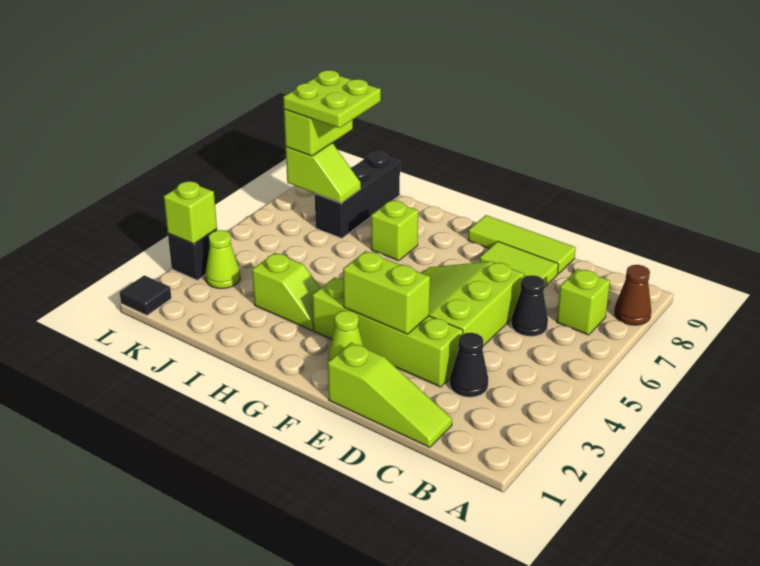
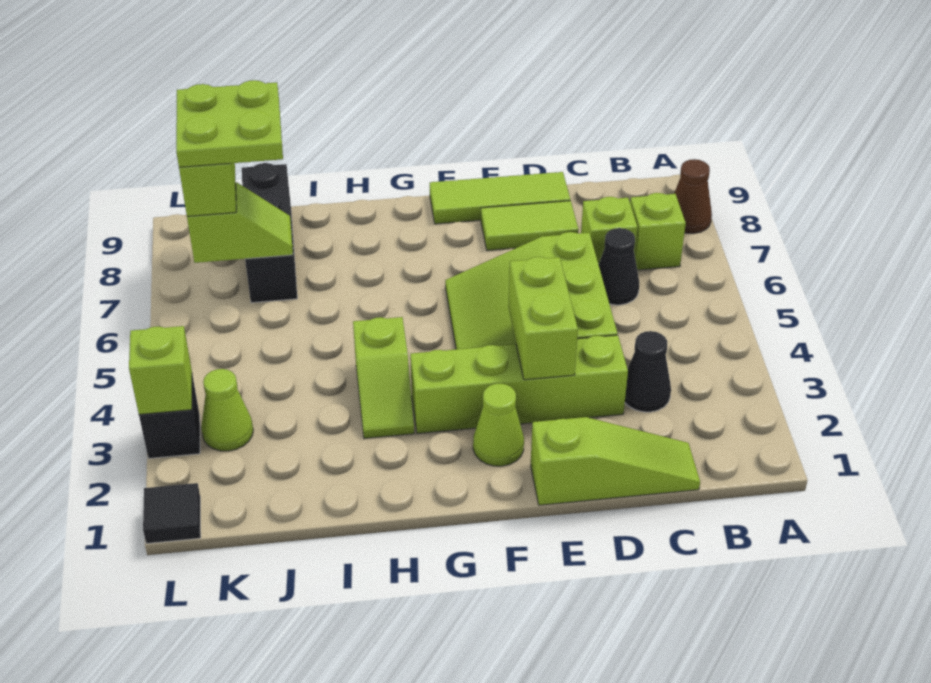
lime 1x2 brick [343,251,430,334] -> lime 1x2 brick turned to [508,257,578,380]
lime 1x2 slope [252,253,320,330] -> lime 1x2 slope turned to [353,317,414,439]
lime 1x1 brick [371,200,418,261] -> lime 1x1 brick moved to [581,197,638,264]

